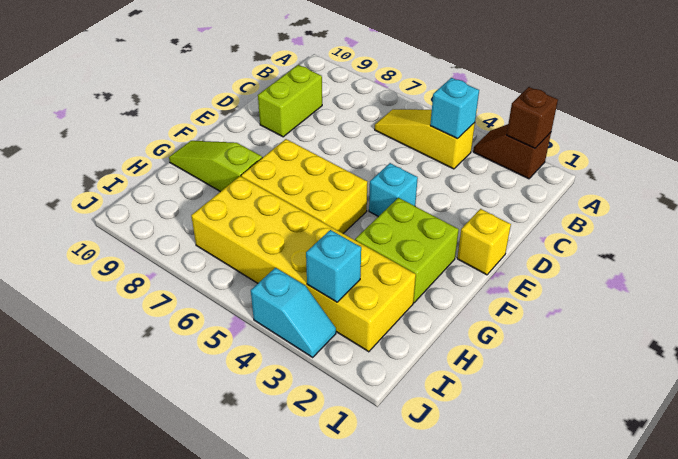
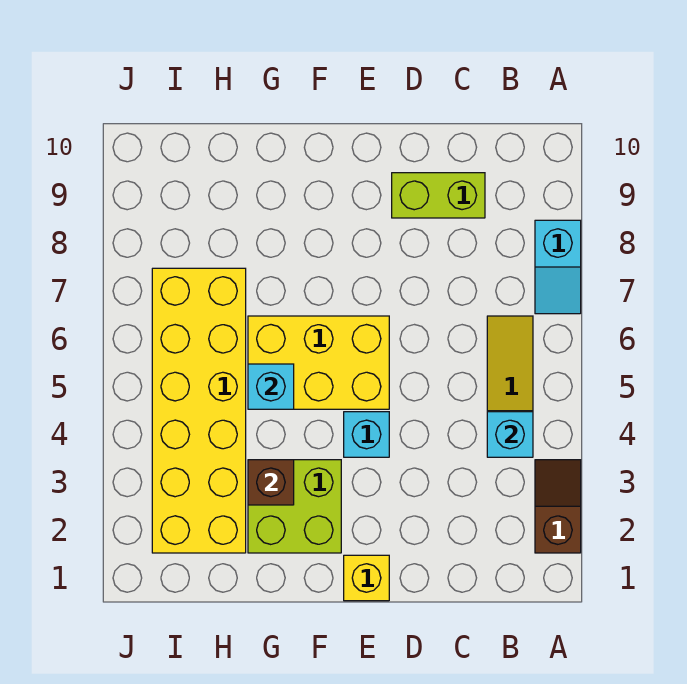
brown 1x1 brick [507,87,558,148] -> brown 1x1 brick moved to [248,460,294,505]
yellow 2x3 brick [241,139,367,233] -> yellow 2x3 brick turned to [248,316,389,409]
lime 1x3 slope [169,141,262,192] -> none
cyan 1x1 brick [306,230,361,302] -> cyan 1x1 brick moved to [248,364,294,409]
cyan 1x2 slope [251,268,336,357] -> cyan 1x2 slope moved to [535,220,581,314]

